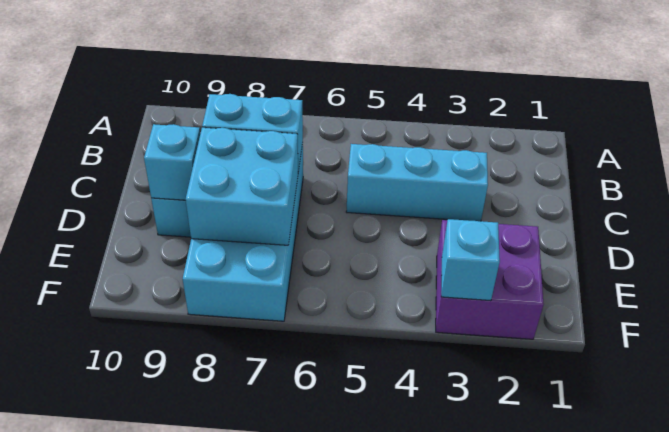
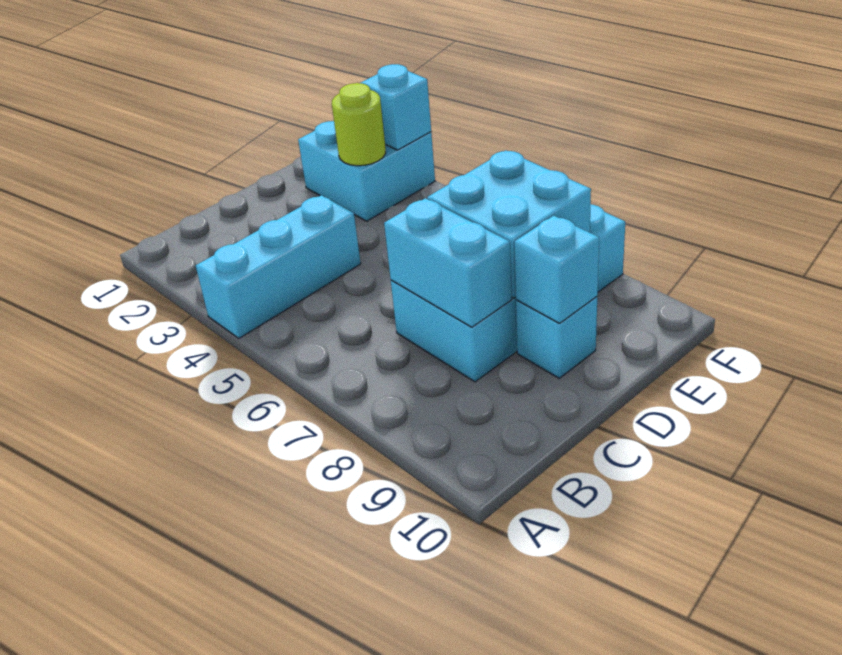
cyan 1x3 brick [346,144,488,221] -> cyan 1x3 brick turned to [196,195,361,338]
purple 2x2 brick [436,220,544,339] -> cyan 2x2 brick [298,121,435,221]
none -> lime 1x1 round brick [332,83,386,166]

